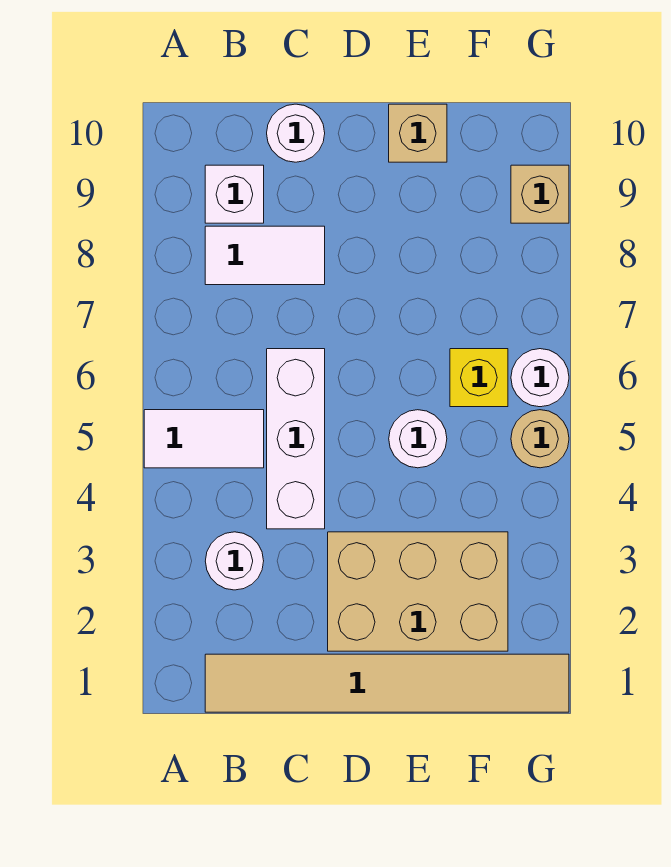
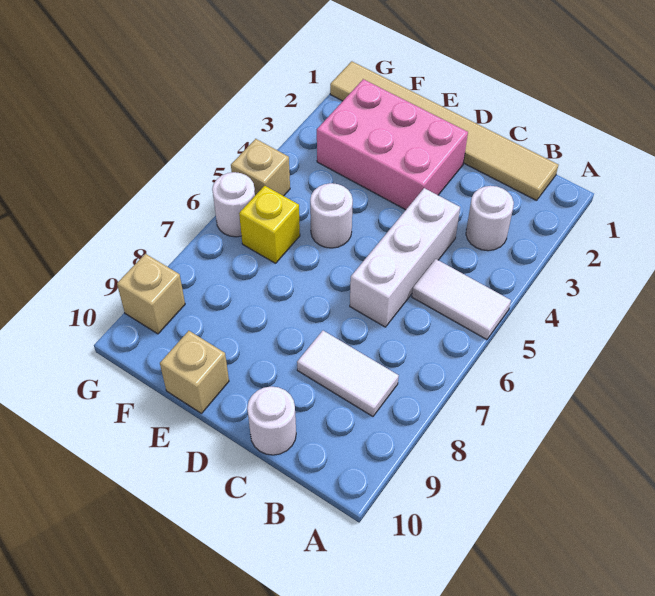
white 1x1 brick [205,165,264,223] -> none
tan 2x3 brick [328,532,508,651] -> pink 2x3 brick [317,79,468,210]
tan 1x1 round brick [511,410,569,468] -> tan 1x1 brick [231,139,290,196]

